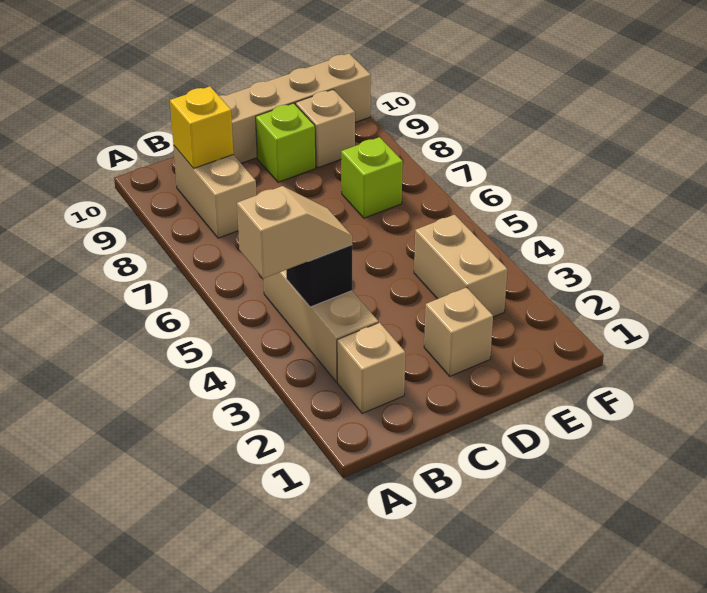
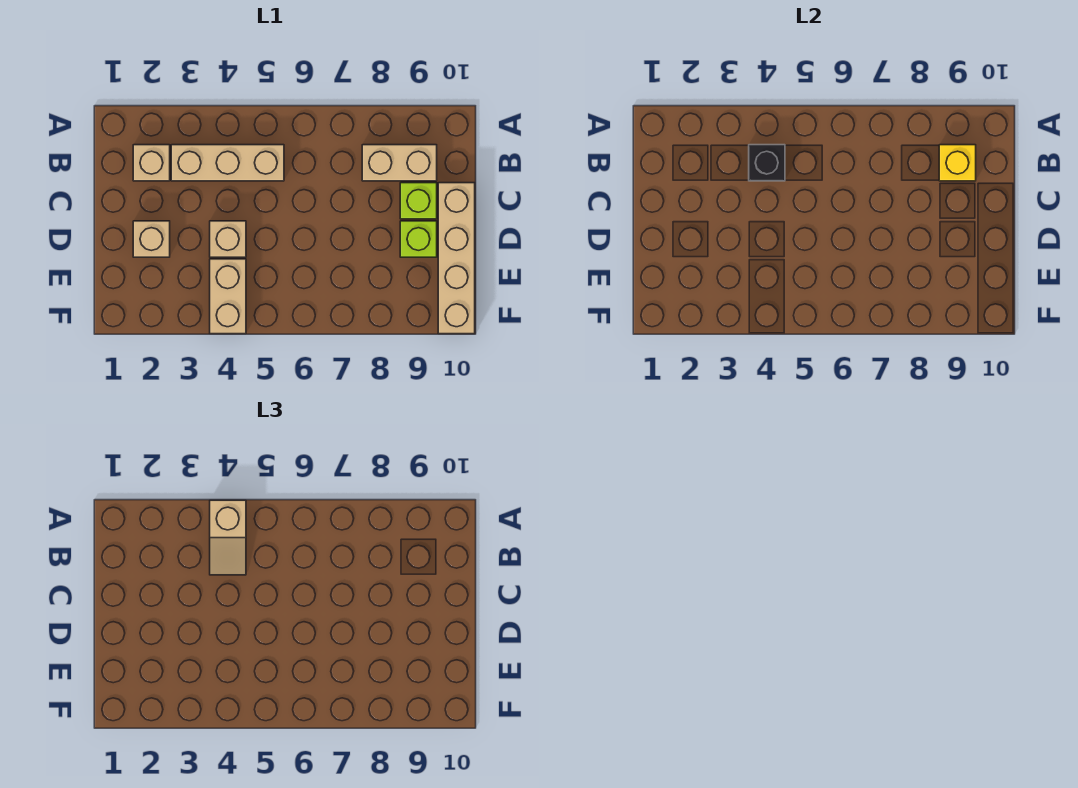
tan 1x2 brick [414,215,507,317] -> tan 1x2 brick turned to [210,259,246,334]
lime 1x1 brick [341,137,403,218] -> lime 1x1 brick moved to [400,183,437,219]
tan 1x1 brick [296,90,355,168] -> tan 1x1 brick moved to [210,221,246,257]

